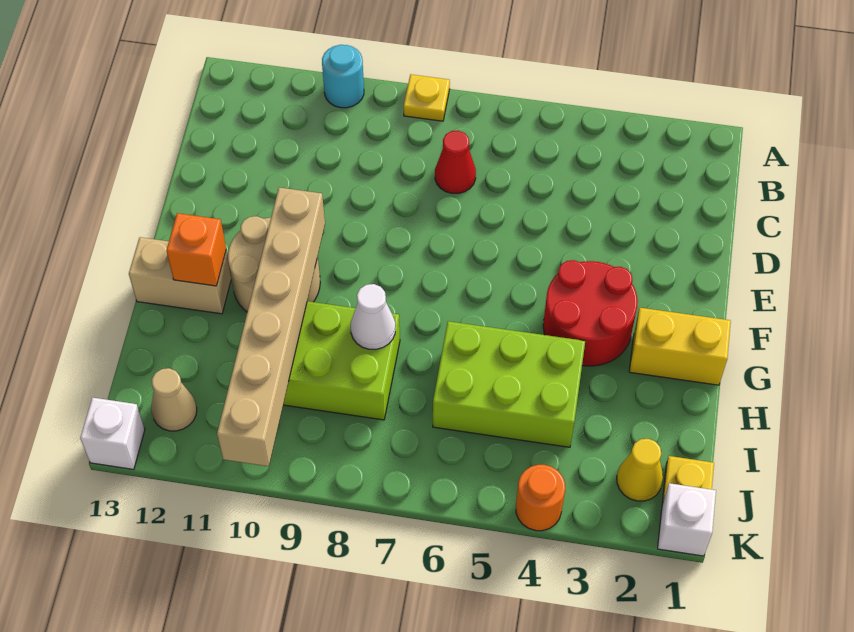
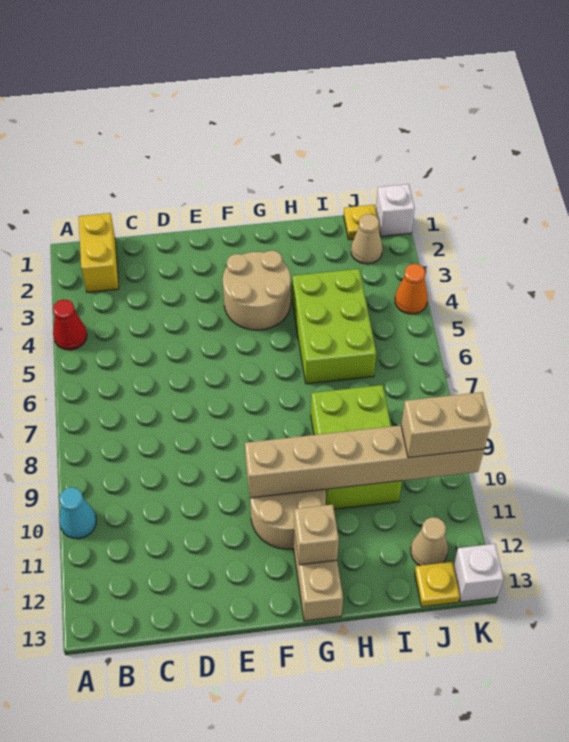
yellow 1x1 plate [403,74,450,121] -> yellow 1x1 plate moved to [415,562,460,607]
cyan 1x1 round brick [322,45,364,108] -> cyan 1x1 cone [59,487,96,539]
red 1x1 cone [435,131,476,193] -> red 1x1 cone moved to [53,299,87,350]
red 2x2 round brick [543,260,638,366] -> tan 2x2 round brick [223,250,291,330]
yellow 1x2 brick [629,308,731,385] -> yellow 1x2 brick moved to [79,213,119,292]
orange 1x1 brick [166,213,226,286] -> tan 1x1 brick [294,504,339,565]
white 1x1 cone [351,284,395,349] -> none
yellow 1x1 cone [617,439,663,501] -> tan 1x1 cone [351,214,383,264]
none -> tan 1x2 brick [401,392,491,458]
orange 1x1 round brick [516,465,565,531] -> orange 1x1 cone [395,264,428,314]

